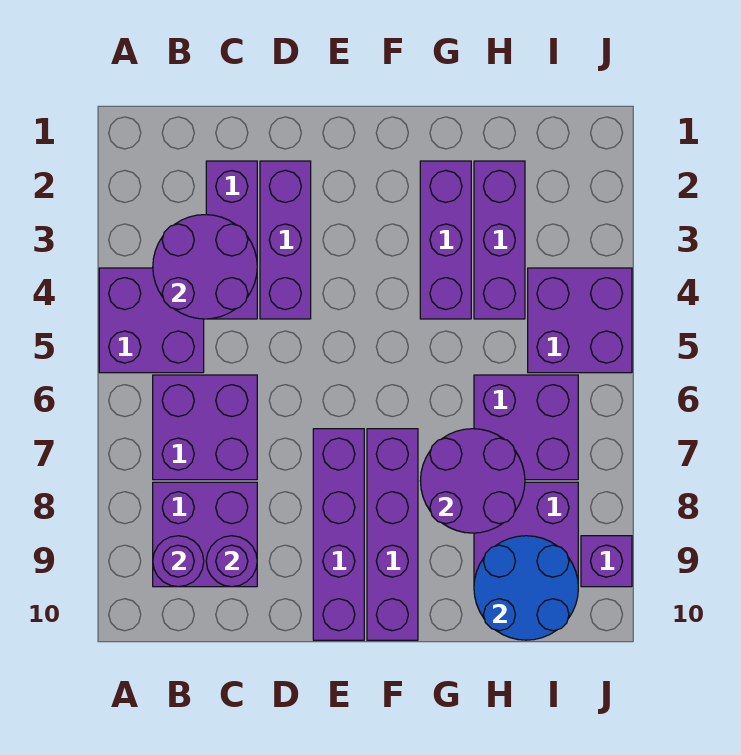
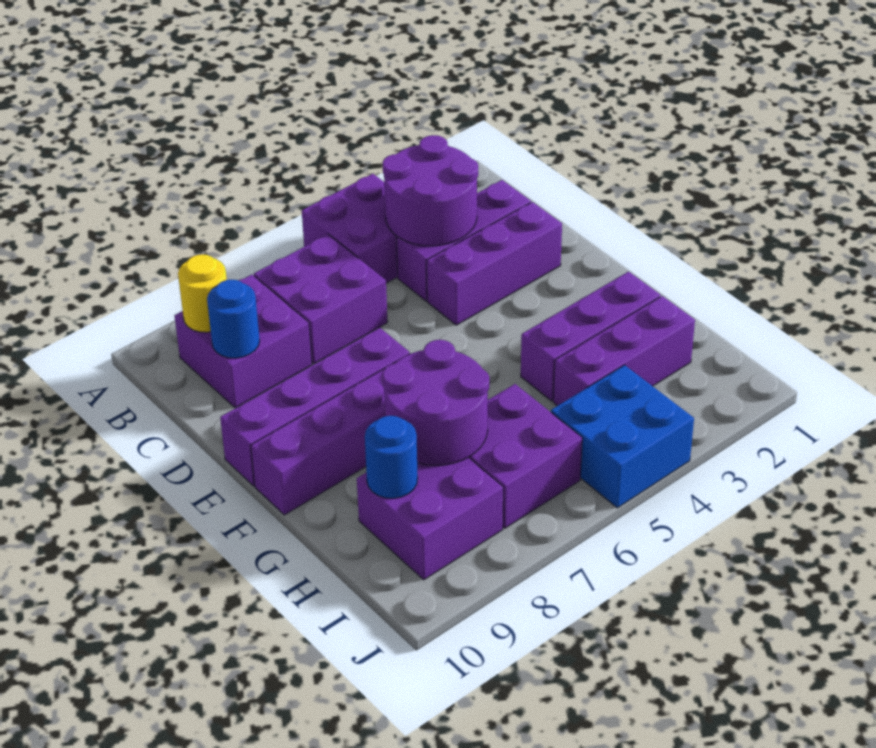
purple 1x1 round brick [153,536,204,587] -> yellow 1x1 round brick [178,254,227,332]
purple 1x1 round brick [206,536,257,587] -> blue 1x1 round brick [207,280,260,358]
blue 2x2 round brick [474,536,578,640] -> blue 1x1 round brick [365,416,418,498]
purple 2x2 brick [528,268,632,373] -> blue 2x2 brick [551,365,694,508]
purple 1x1 brick [581,536,632,587] -> none

